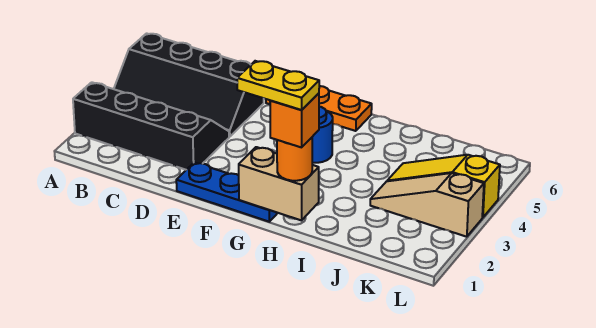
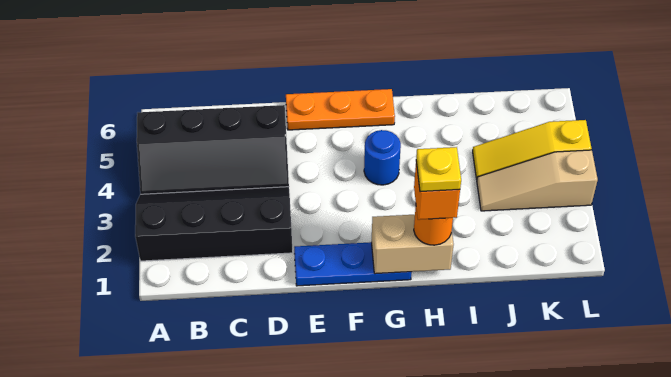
yellow 1x2 plate [237,61,319,110] -> yellow 1x1 plate [416,147,461,192]

